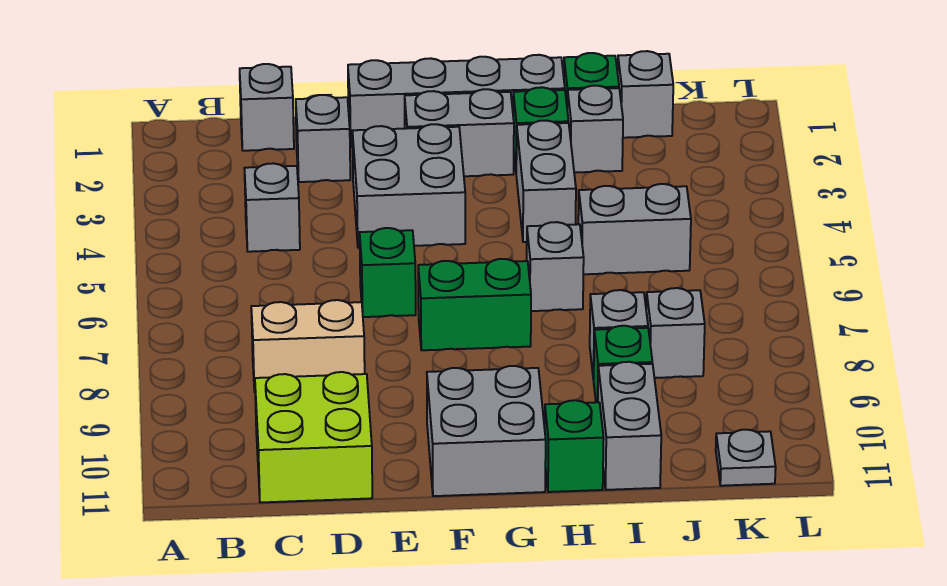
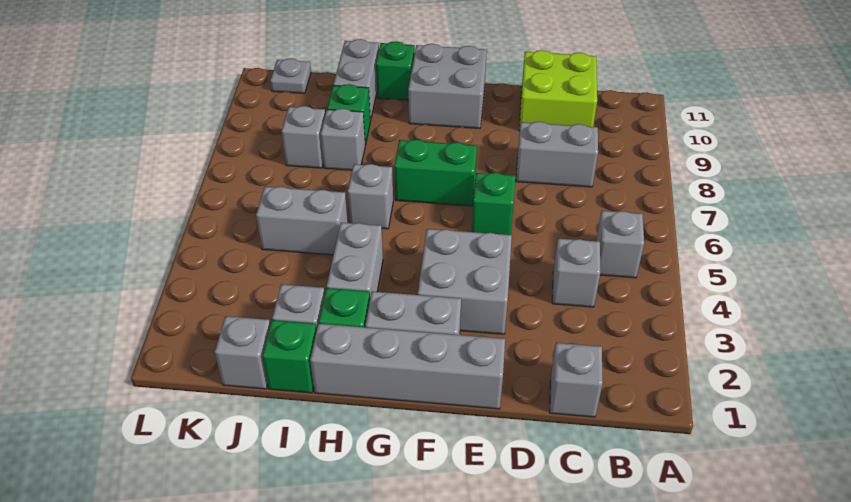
tan 1x2 brick [251,300,365,392] -> grey 1x2 brick [516,122,598,187]
grey 1x1 brick [296,95,350,182] -> grey 1x1 brick moved to [596,211,644,278]

